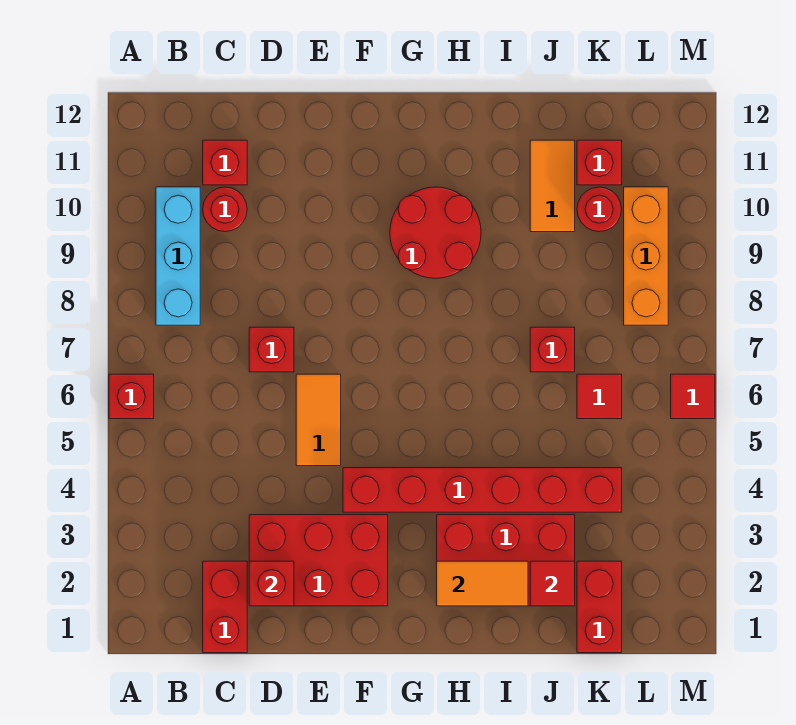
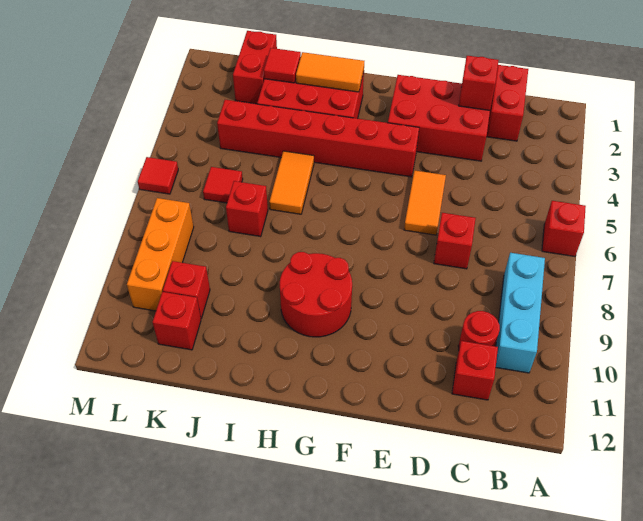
orange 1x2 tile [530,140,575,232] -> orange 1x2 tile moved to [269,151,314,214]
red 1x1 round brick [577,187,622,232] -> red 1x1 brick [163,261,210,318]

